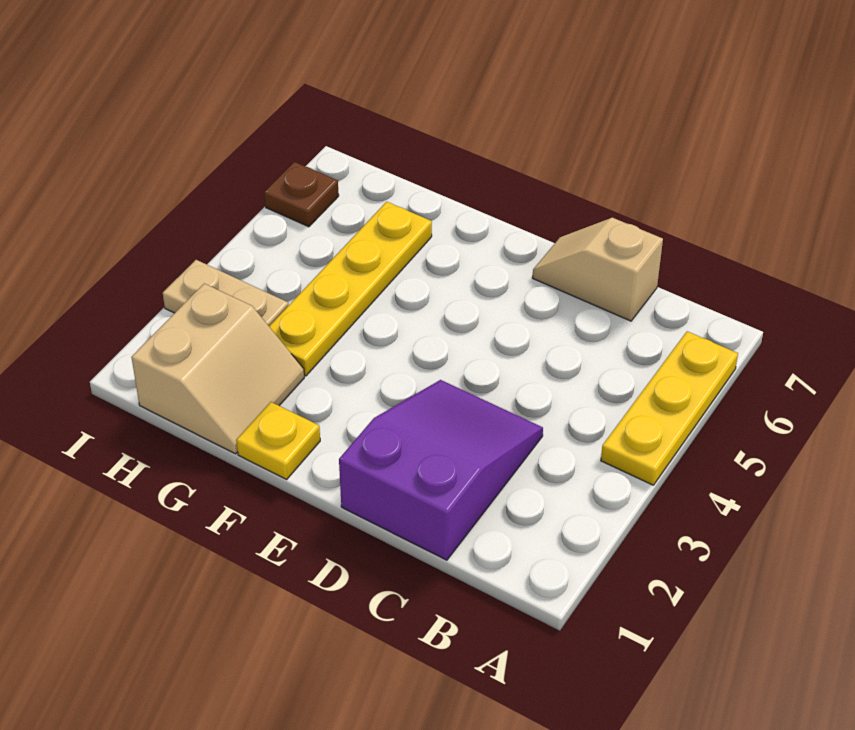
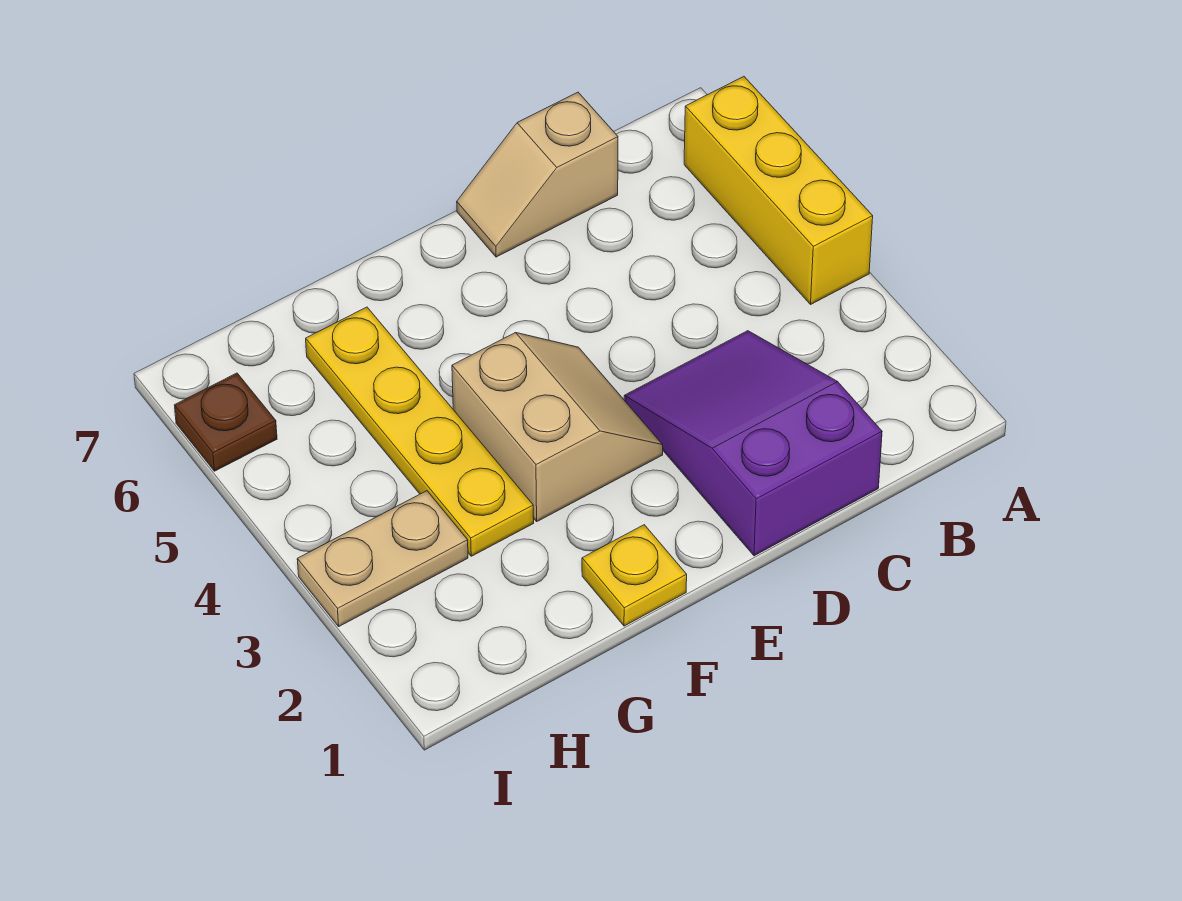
yellow 1x3 plate [601,331,738,485] -> yellow 1x3 brick [684,77,873,304]
tan 2x2 slope [131,284,304,454] -> tan 2x2 slope moved to [452,333,663,521]

